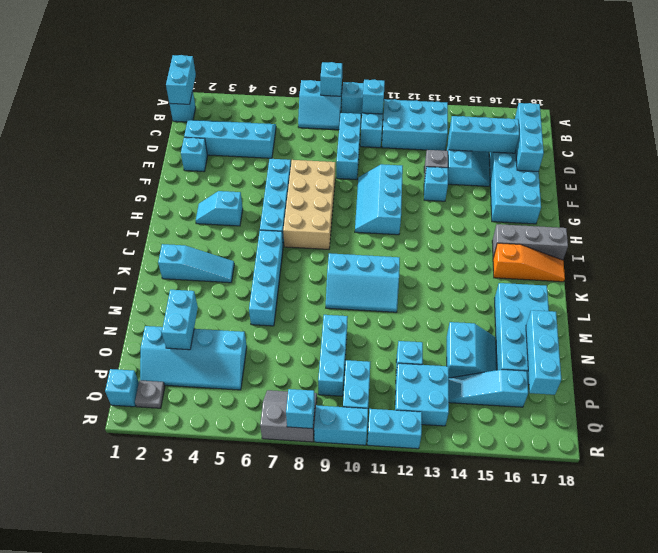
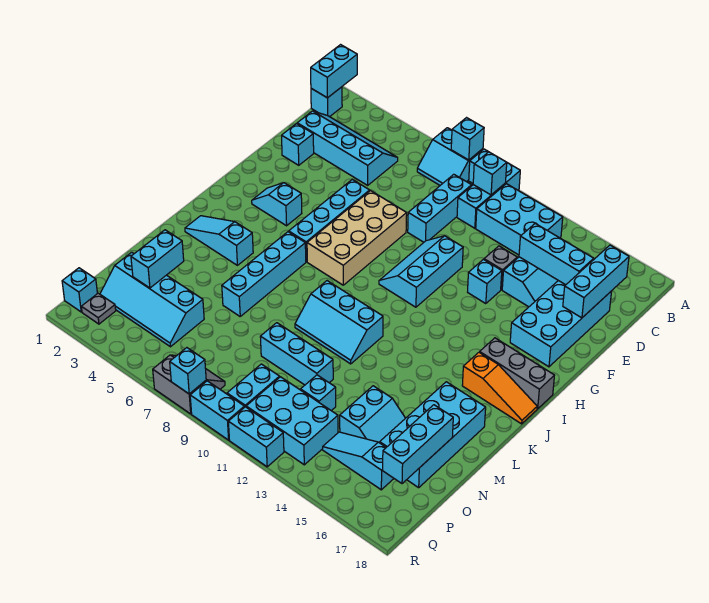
cyan 1x3 slope [158,244,234,283] -> cyan 1x3 slope turned to [185,216,253,265]
cyan 1x3 brick [318,315,348,396] -> cyan 1x3 brick turned to [260,323,333,385]
cyan 2x2 brick [395,363,449,426] -> cyan 2x3 brick [246,377,338,465]

